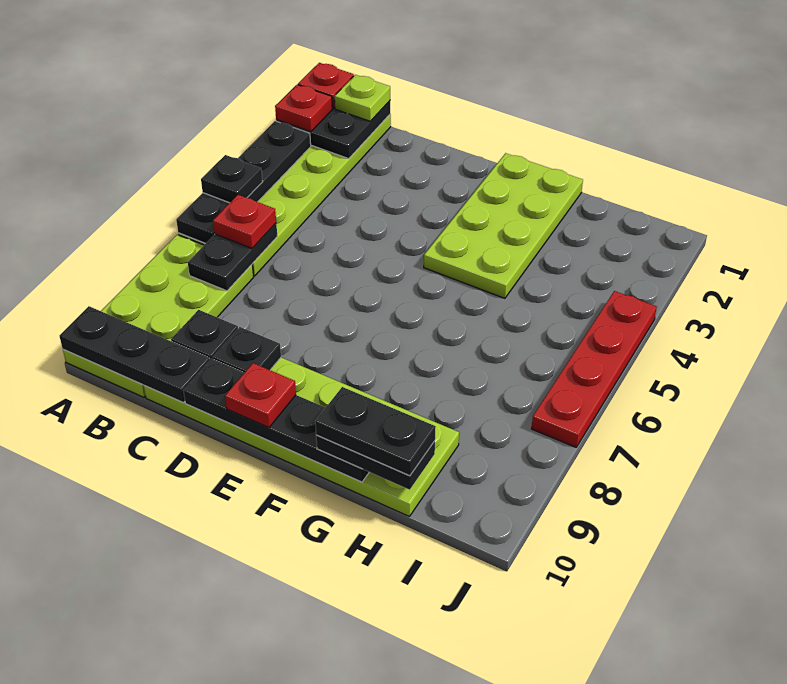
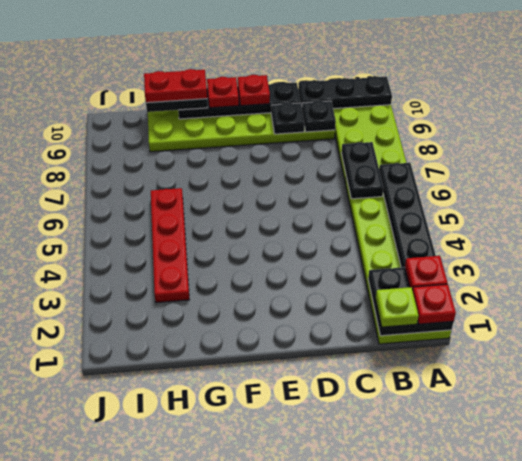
black 1x1 plate [201,155,263,203] -> none
red 1x1 plate [213,195,276,248] -> red 1x1 plate moved to [207,77,239,108]
lime 2x4 plate [424,153,583,298] -> none
black 1x2 plate [315,387,436,476] -> red 1x2 plate [144,69,207,103]
red 1x4 plate [532,291,657,447] -> red 1x4 plate moved to [151,188,189,303]

